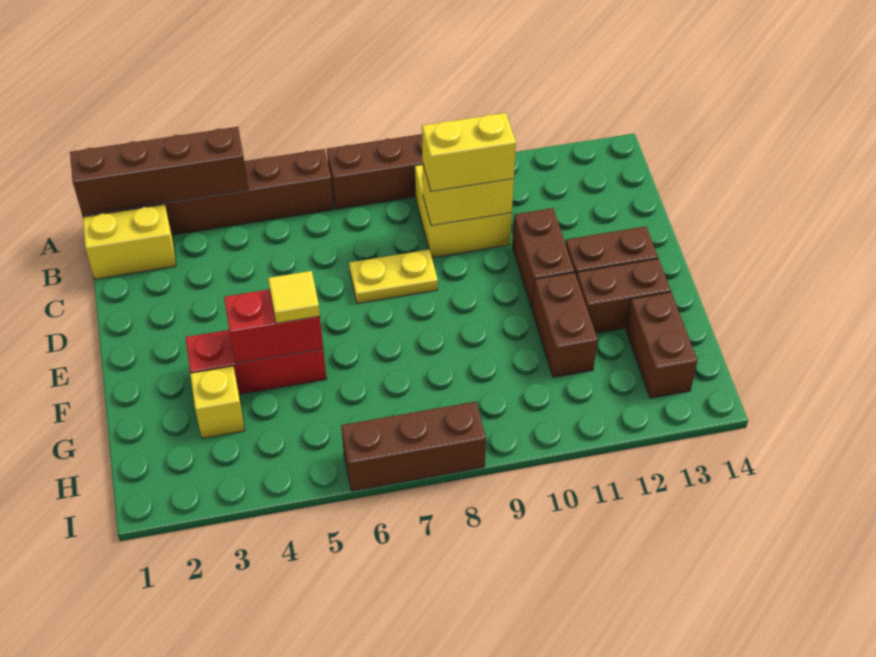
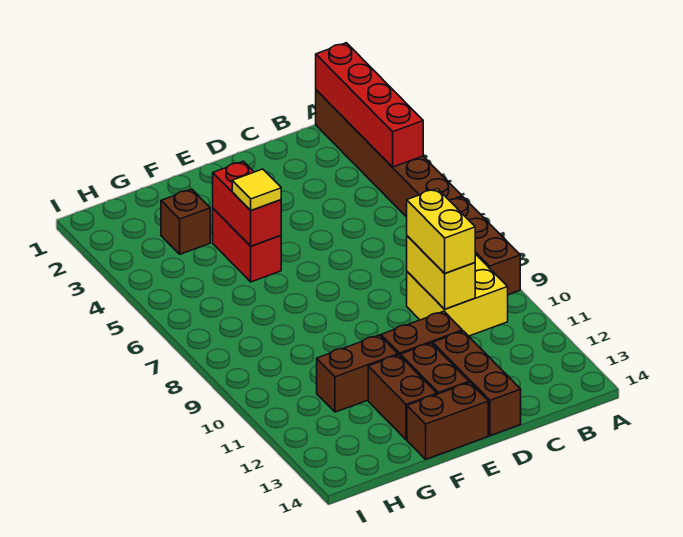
brown 1x4 brick [70,127,248,215] -> red 1x4 brick [316,43,423,167]
yellow 1x2 brick [83,205,176,279] -> none
yellow 1x2 plate [349,250,438,303] -> none
red 1x3 brick [185,330,327,394] -> red 1x2 brick [213,209,281,282]
yellow 1x1 brick [190,366,245,438] -> brown 1x1 brick [161,189,210,254]
brown 1x2 brick [626,292,698,398] -> brown 1x2 brick moved to [407,382,488,459]
brown 1x3 brick [341,402,486,491] -> brown 1x3 brick moved to [433,331,521,436]

